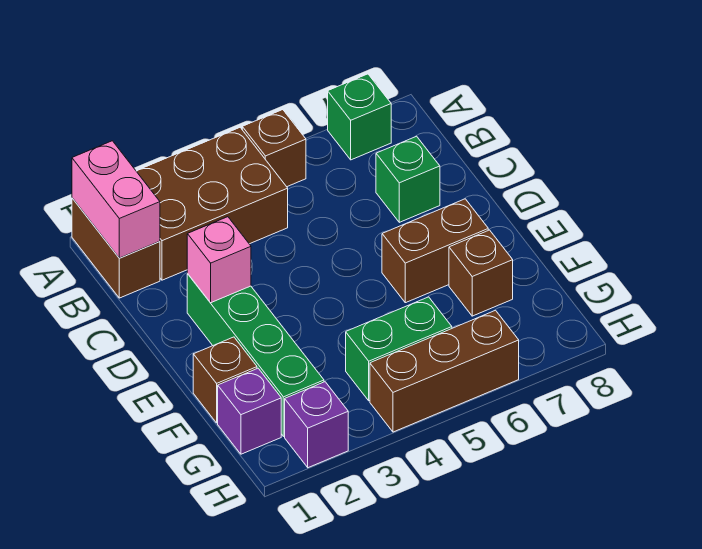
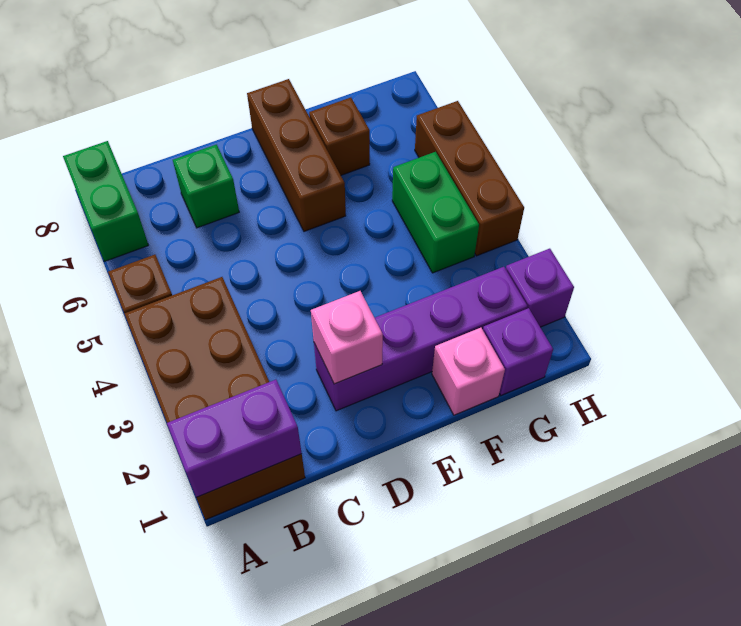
pink 1x2 brick [72,141,160,258] -> purple 1x2 brick [167,380,302,498]
green 1x1 brick [328,74,391,160] -> green 1x2 brick [63,141,148,262]
green 1x4 brick [187,274,324,436] -> purple 1x4 brick [314,267,527,411]
brown 1x2 brick [382,199,488,303] -> brown 1x3 brick [247,79,346,232]
brown 1x1 brick [193,337,257,423] -> pink 1x1 brick [432,328,505,415]

